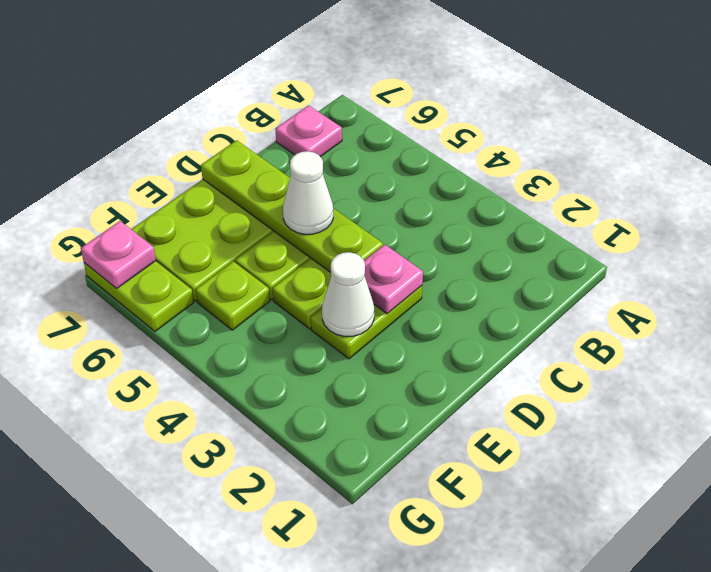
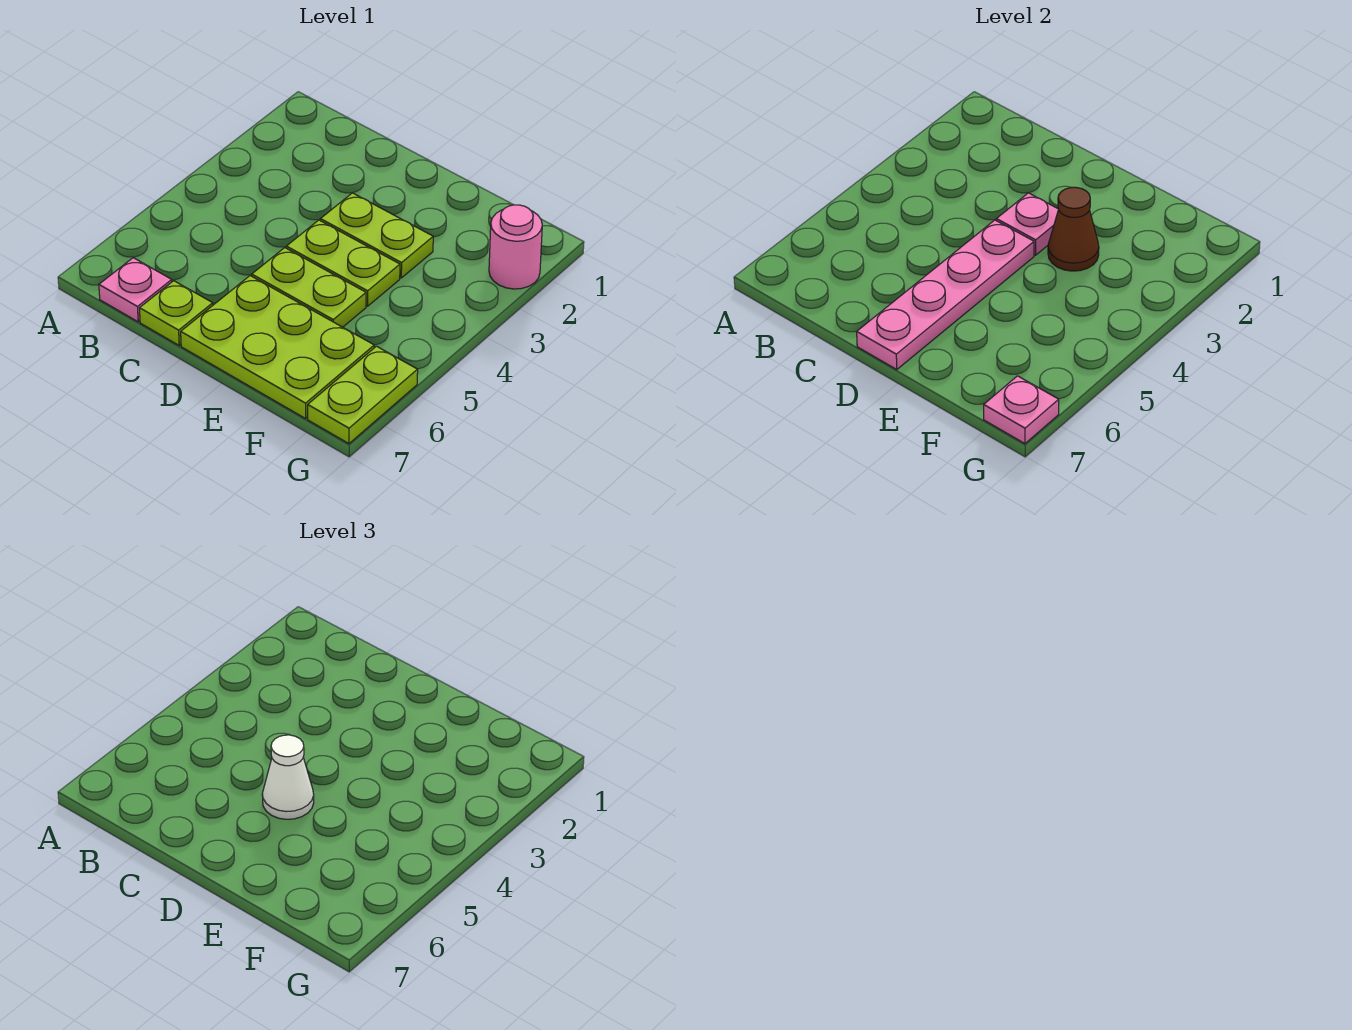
lime 1x4 plate [201,140,383,272] -> pink 1x4 plate [857,220,1034,369]
white 1x1 cone [322,252,374,336] -> brown 1x1 cone [1048,187,1099,271]
lime 1x1 plate [196,261,270,330] -> lime 1x1 plate moved to [140,281,213,345]
none -> pink 1x1 round brick [489,205,542,289]

